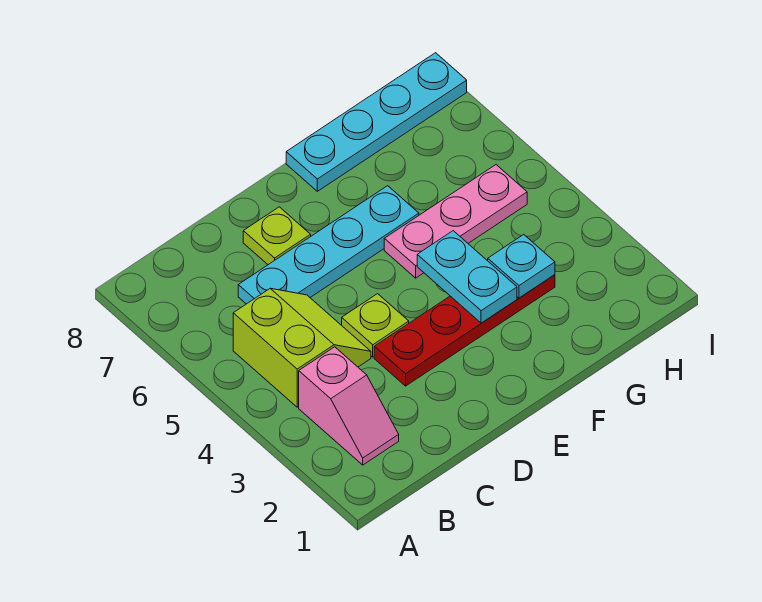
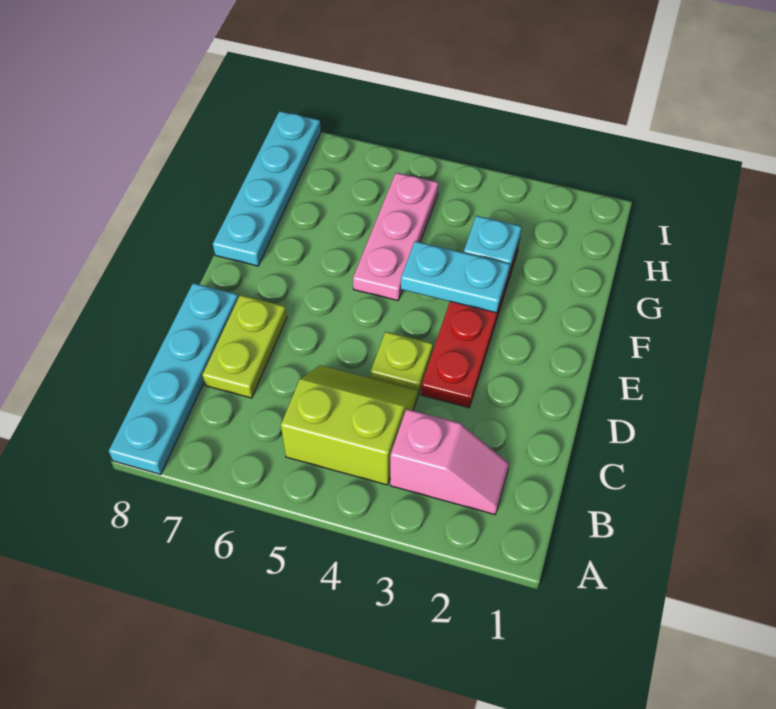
cyan 1x4 plate [238,186,419,304] -> cyan 1x4 plate moved to [109,283,238,475]
lime 1x1 plate [243,207,311,265] -> lime 1x2 plate [202,295,287,398]

